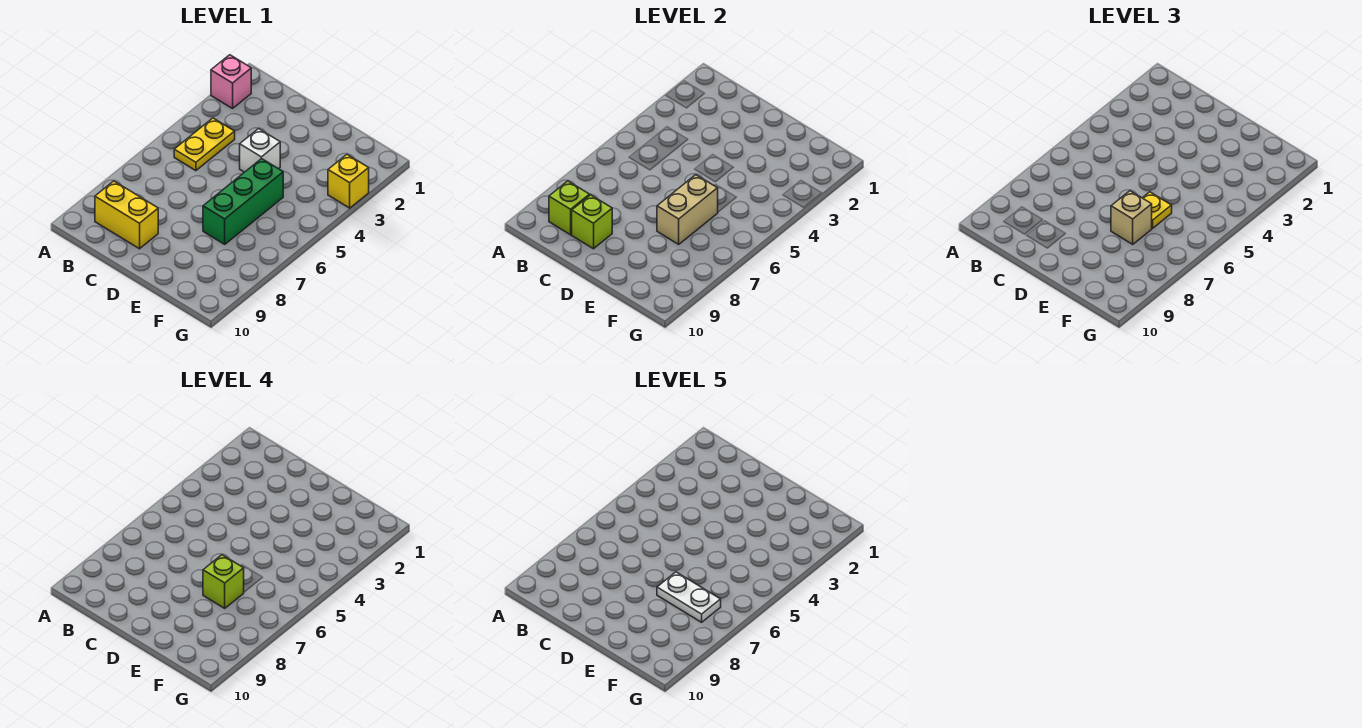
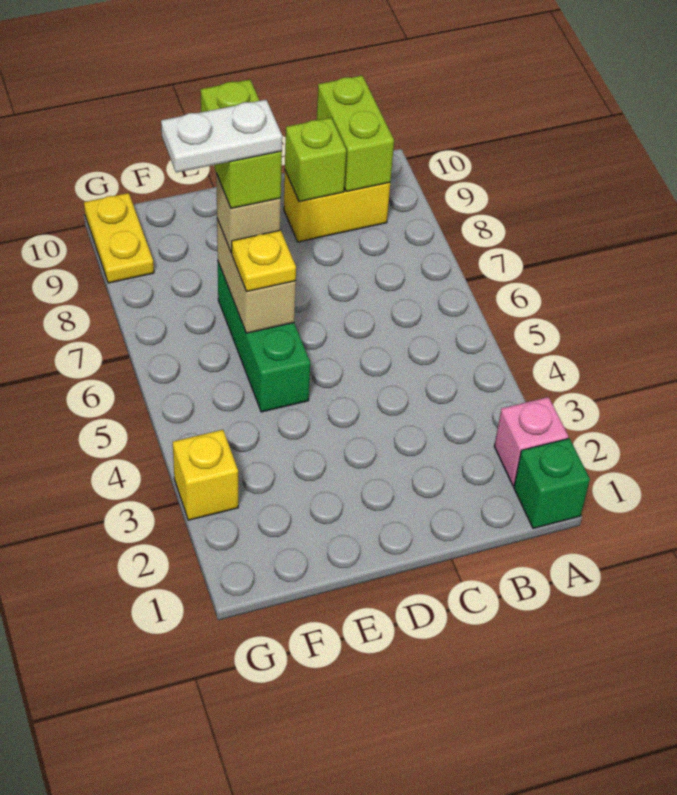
none -> green 1x1 brick [514,438,590,528]
yellow 1x2 plate [174,118,235,171] -> yellow 1x2 plate moved to [84,193,154,283]
lime 1x1 brick [549,181,590,235] -> lime 1x2 brick [317,75,394,192]
white 1x1 brick [240,129,280,172] -> none
lime 1x1 brick [203,555,244,608] -> lime 1x2 brick [200,79,282,208]

